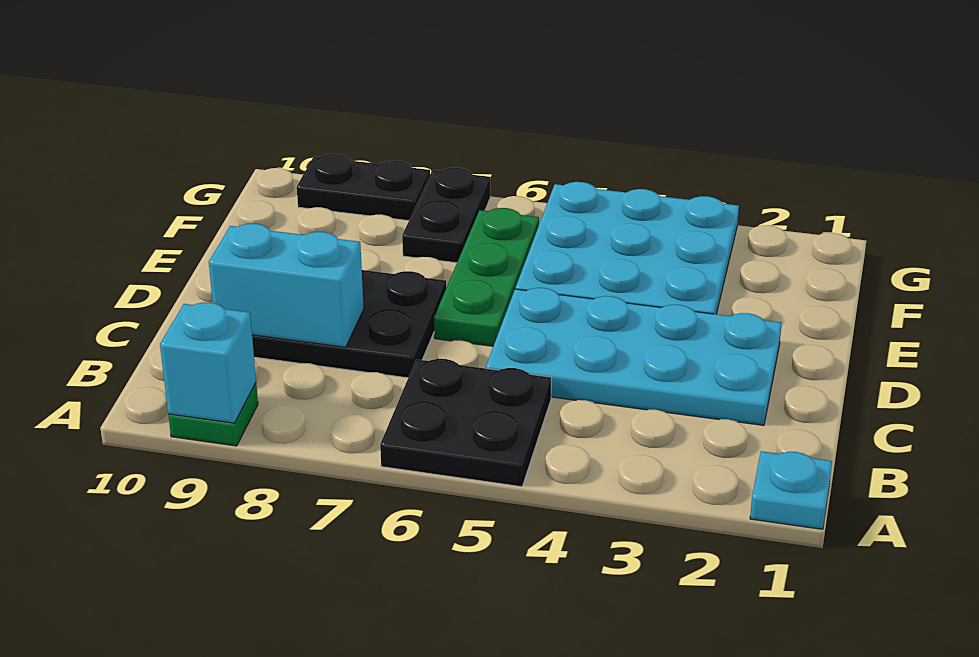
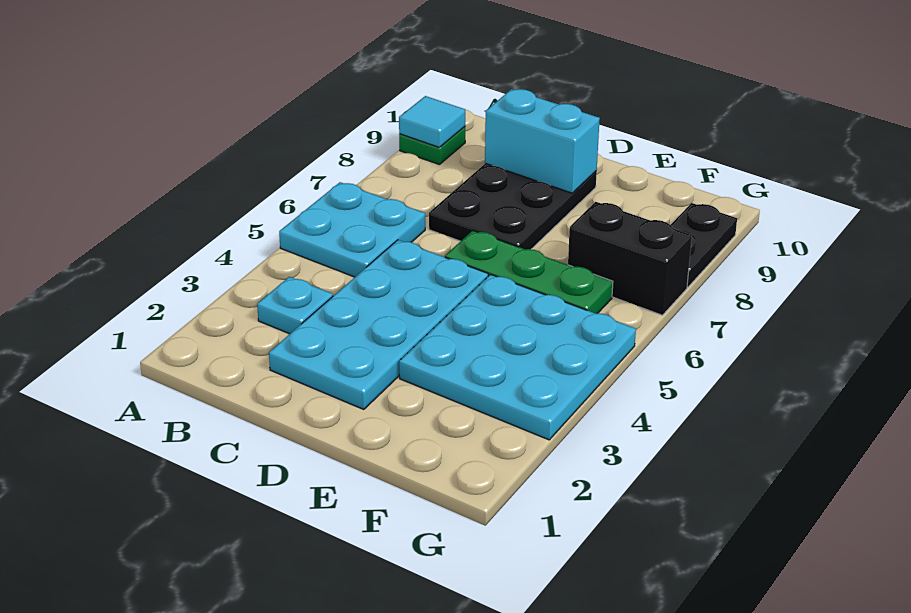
cyan 1x1 plate [750,451,832,529] -> cyan 1x1 plate moved to [257,277,333,334]
black 2x2 plate [380,359,551,487] -> cyan 2x2 plate [279,182,425,277]
cyan 1x1 brick [160,302,256,423] -> cyan 1x1 tile [399,96,465,147]
cyan 1x2 brick [209,224,364,347] -> cyan 1x2 brick turned to [485,89,600,193]
black 1x2 plate [402,168,490,263] -> black 1x2 brick [568,202,692,315]

